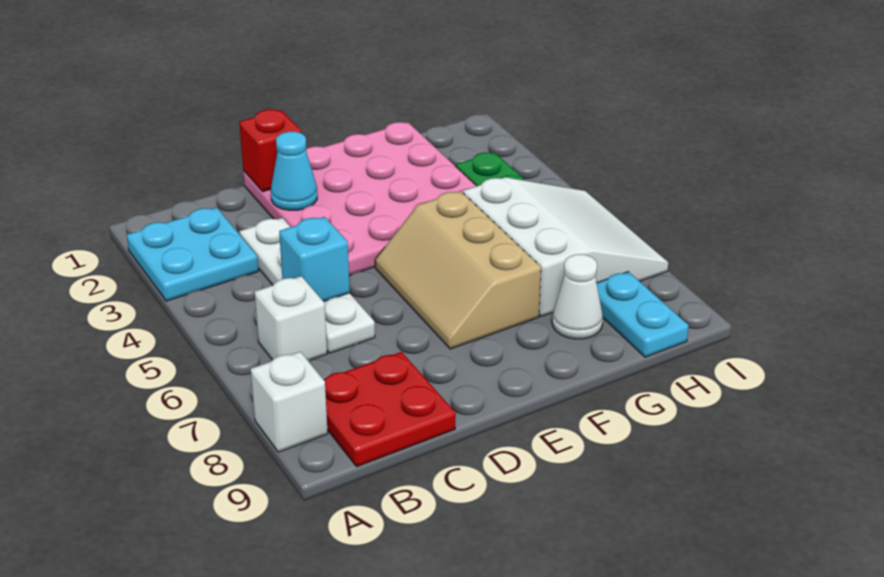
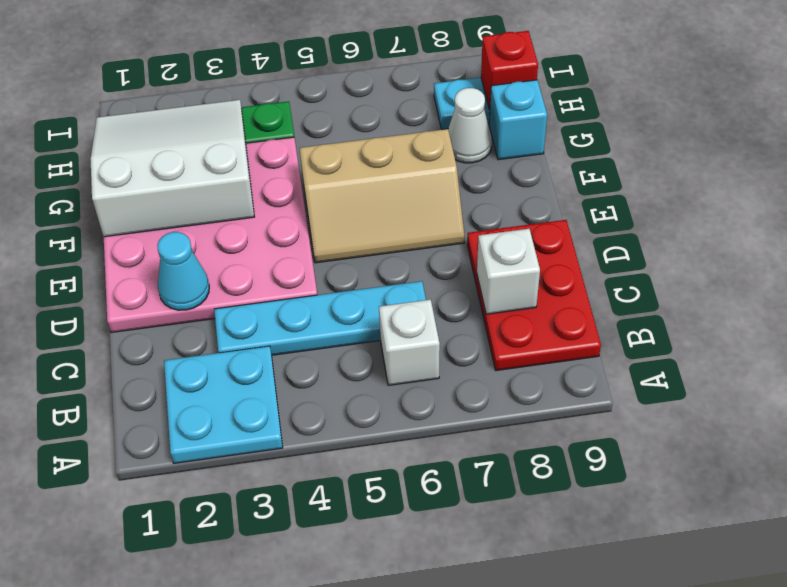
white 1x1 brick [251,352,328,452] -> white 1x1 brick moved to [477,229,540,314]
red 2x2 plate [323,352,456,467] -> red 2x3 plate [467,220,601,371]
white 1x4 plate [239,218,375,353] -> cyan 1x4 plate [214,281,426,355]
cyan 1x1 brick [279,217,350,302] -> cyan 1x1 brick moved to [489,80,547,160]
red 1x1 brick [239,109,301,192] -> red 1x1 brick moved to [481,31,538,110]
white 3x3 slope [463,177,668,316] -> white 3x3 slope moved to [90,100,254,237]

